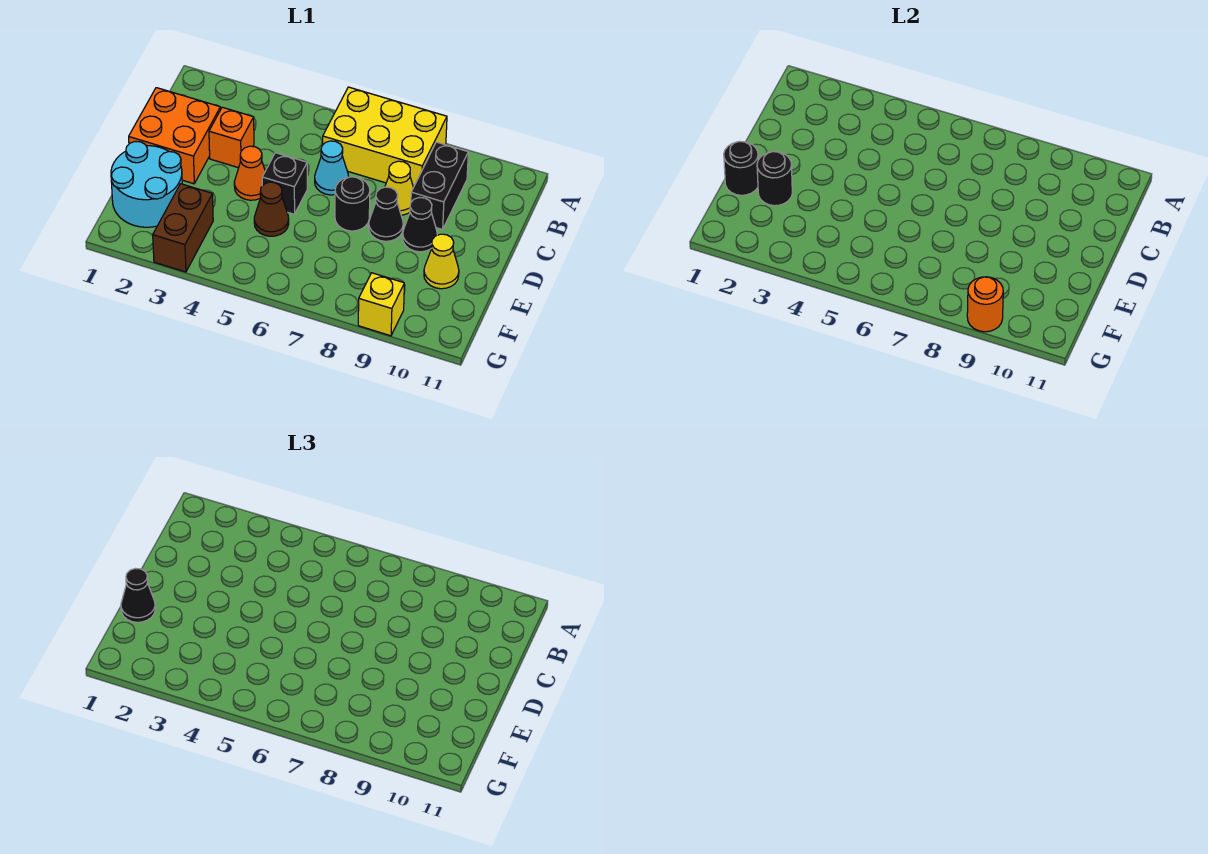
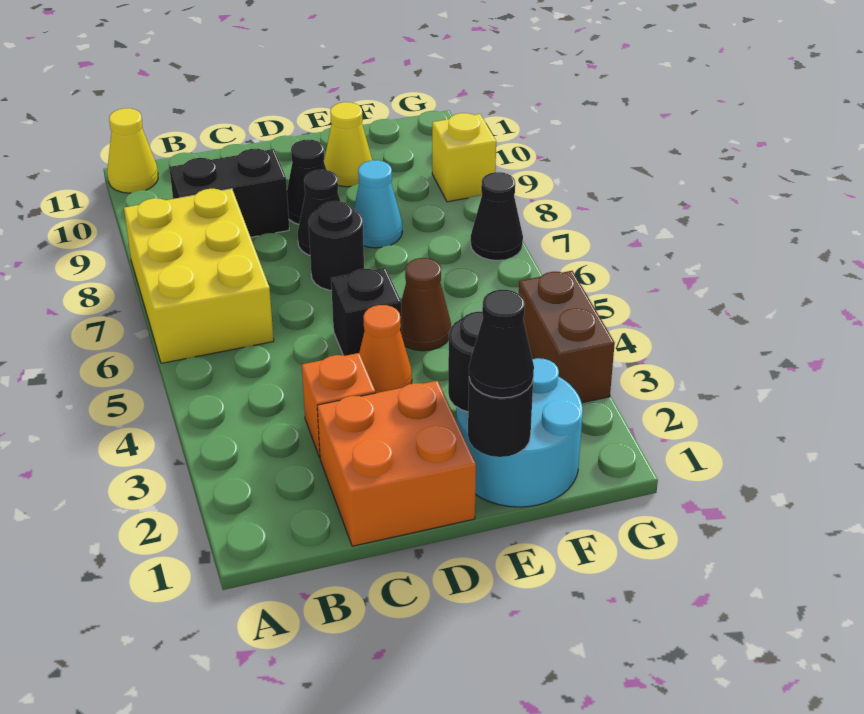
cyan 1x1 cone [315,141,349,195] -> cyan 1x1 cone moved to [354,160,402,248]
yellow 1x1 cone [385,161,413,215] -> yellow 1x1 cone moved to [107,108,158,193]
brown 1x2 brick [153,184,213,272] -> brown 1x2 brick turned to [519,271,615,403]
none -> black 1x1 cone [471,172,523,261]
orange 1x1 round brick [967,277,1003,332] -> none

